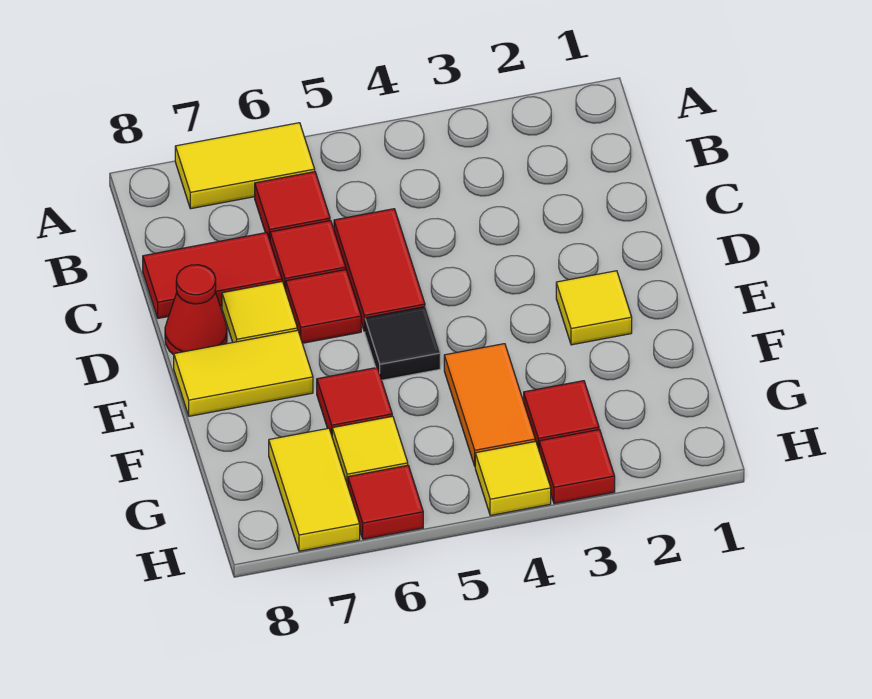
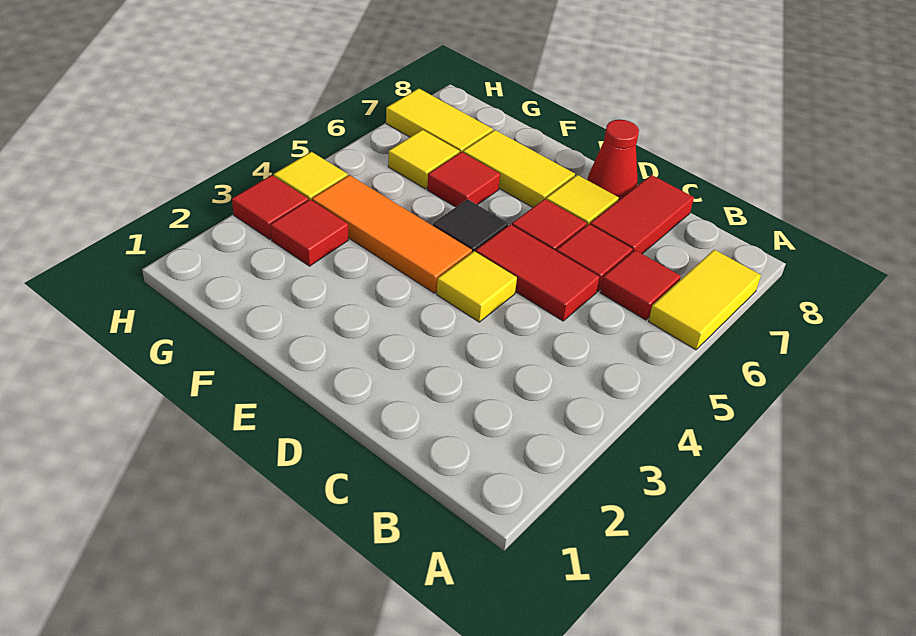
yellow 1x1 tile [556,271,632,345] -> yellow 1x1 tile moved to [437,251,517,322]
yellow 1x2 tile [174,330,313,416] -> yellow 1x2 tile turned to [463,130,575,207]
orange 1x2 tile [444,344,535,466] -> orange 1x3 tile [312,175,472,293]
red 1x1 tile [348,465,423,539] -> none

